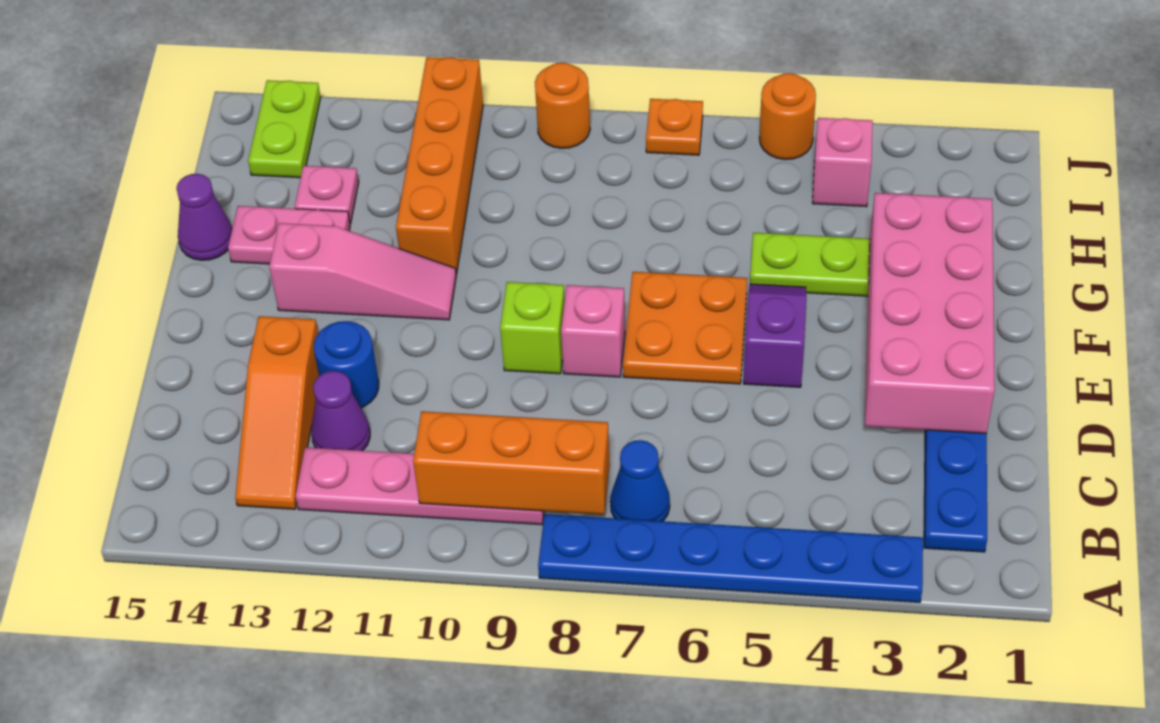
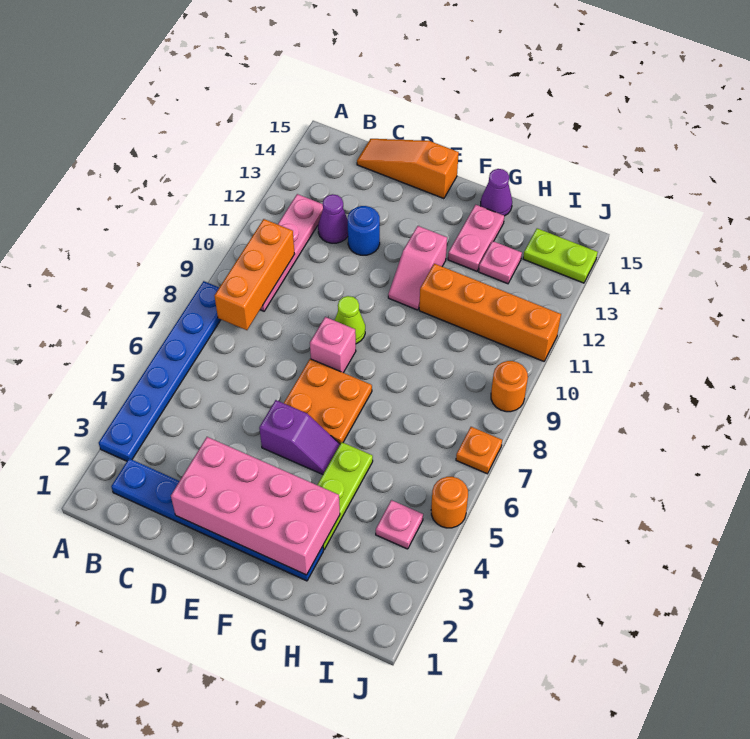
blue 1x1 cone [610,440,670,521] -> none
orange 1x3 slope [235,316,319,509] -> orange 1x3 slope moved to [357,139,459,199]
lime 1x1 brick [500,282,565,374] -> lime 1x1 cone [335,296,365,344]
pink 1x3 slope [269,223,456,320] -> pink 1x2 slope [388,226,447,310]
pink 1x1 brick [813,118,873,207] -> pink 1x1 plate [376,500,423,549]

